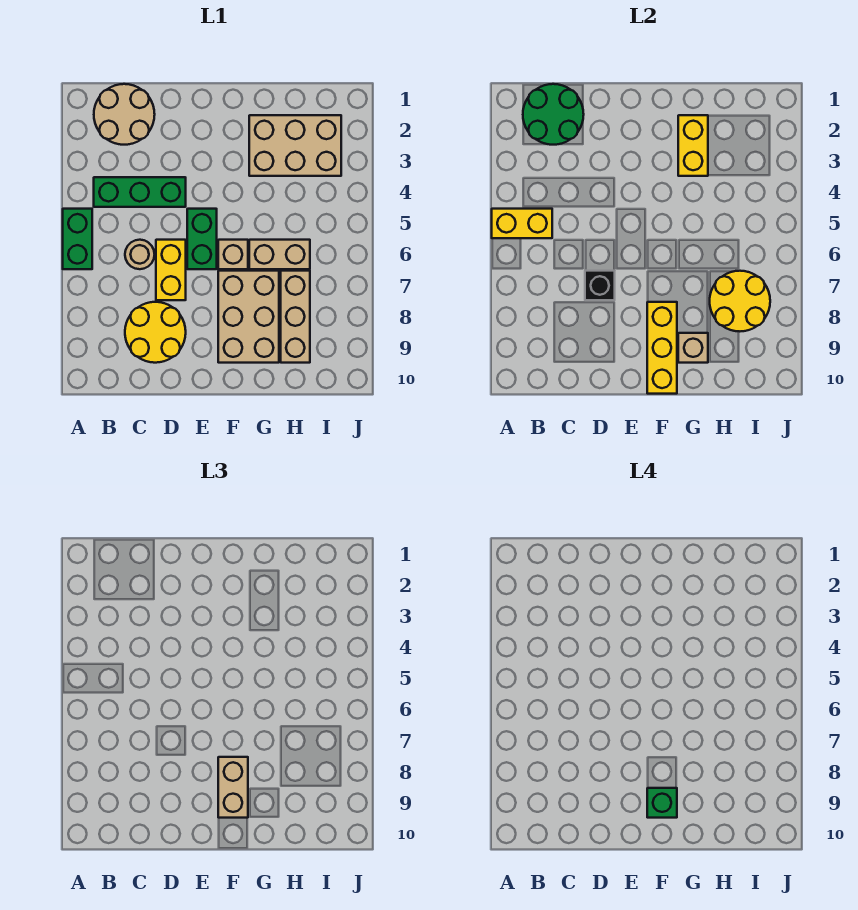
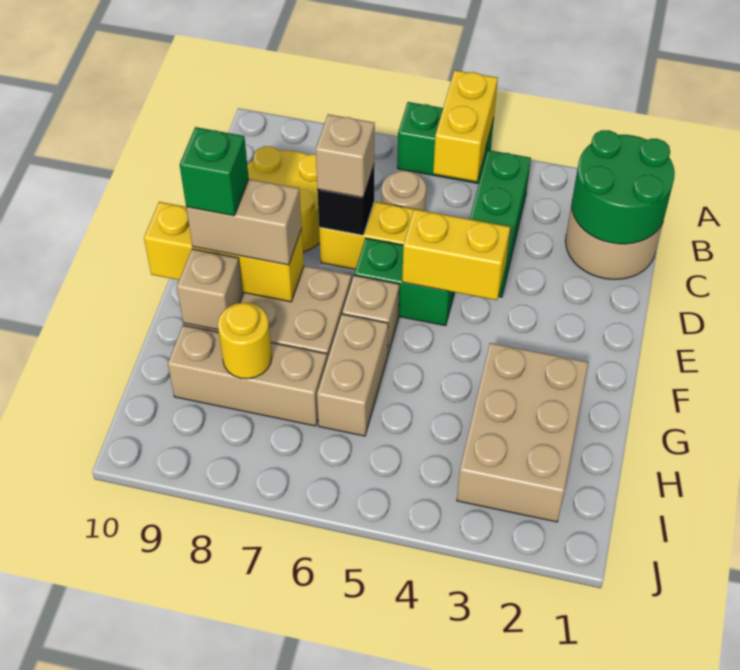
none -> tan 1x1 brick [316,114,375,197]
yellow 1x2 brick [678,115,708,176] -> yellow 1x2 brick moved to [402,209,510,300]
yellow 2x2 round brick [710,271,770,331] -> yellow 1x1 round brick [218,303,272,379]

